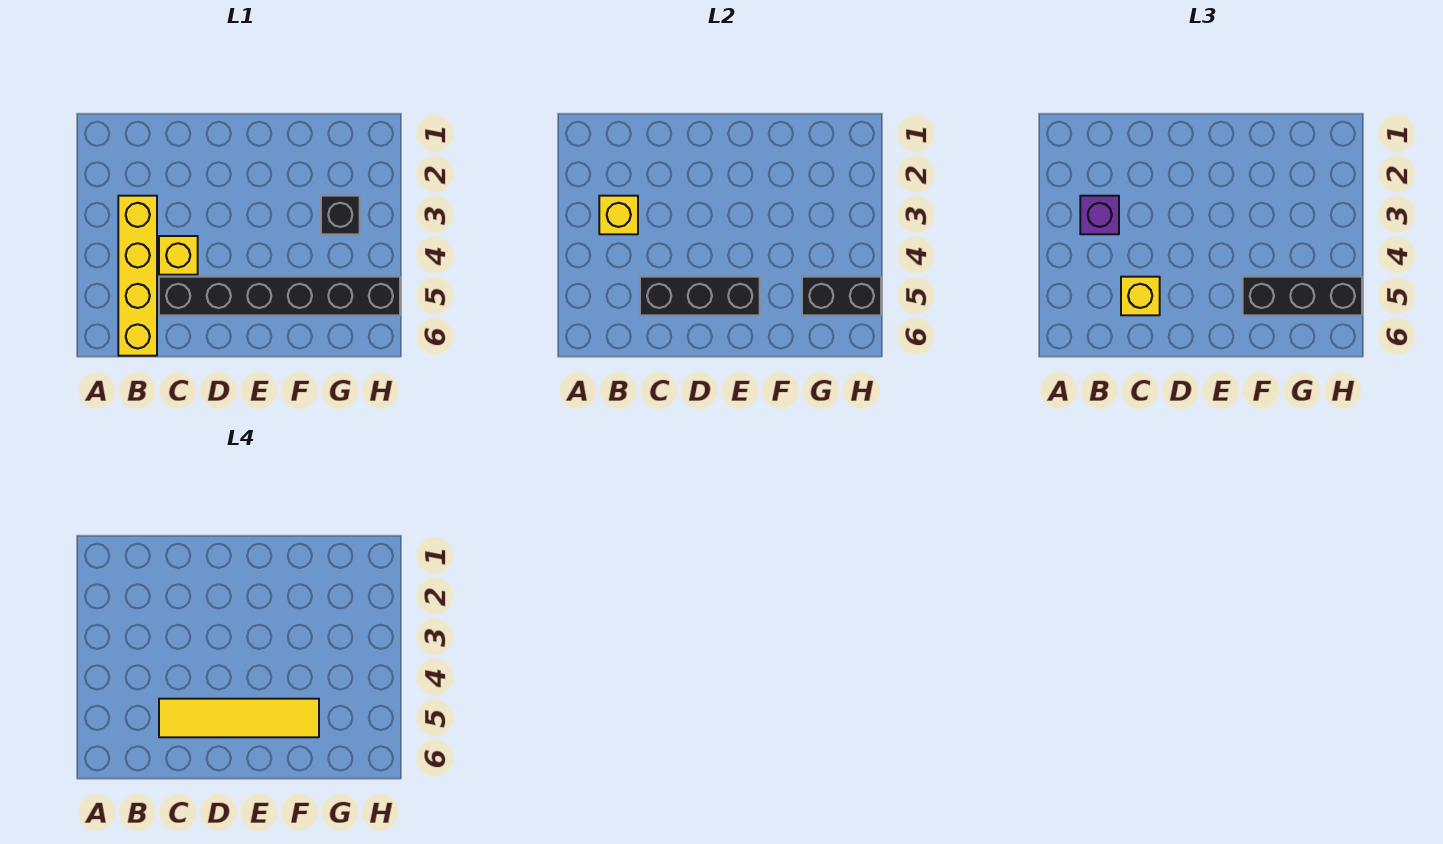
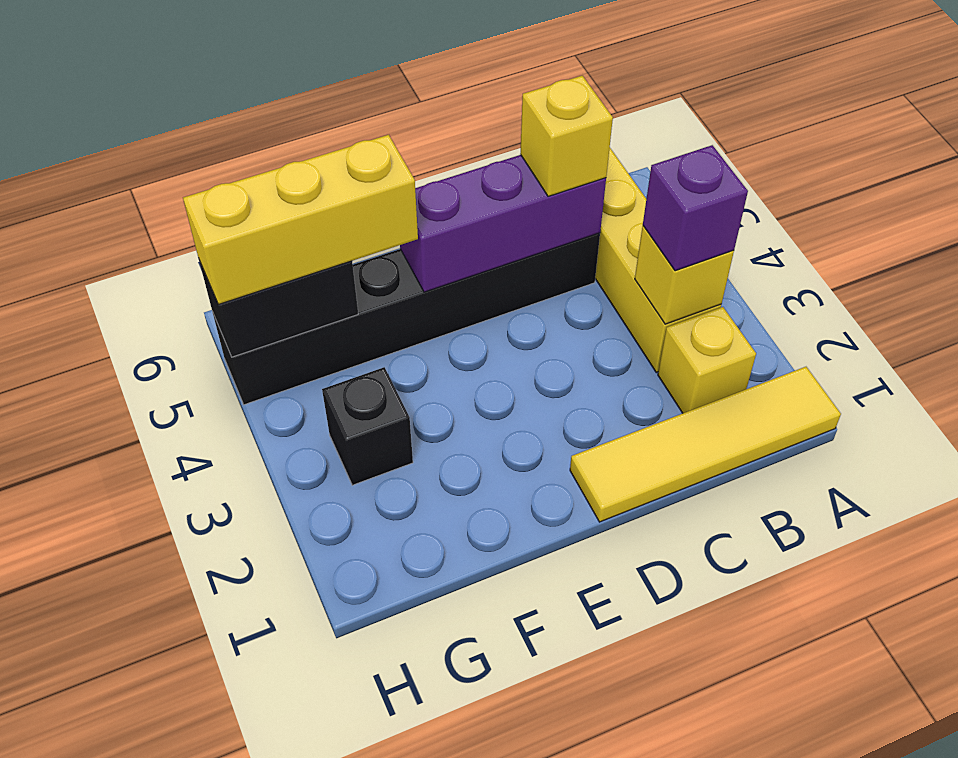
yellow 1x1 brick [159,236,198,275] -> yellow 1x1 brick moved to [658,307,756,413]
black 1x3 brick [640,277,760,315] -> purple 1x3 brick [400,155,606,292]
yellow 1x4 tile [159,699,319,737] -> yellow 1x4 tile moved to [570,367,841,522]
black 1x3 brick [1243,277,1362,315] -> yellow 1x3 brick [183,135,418,304]

